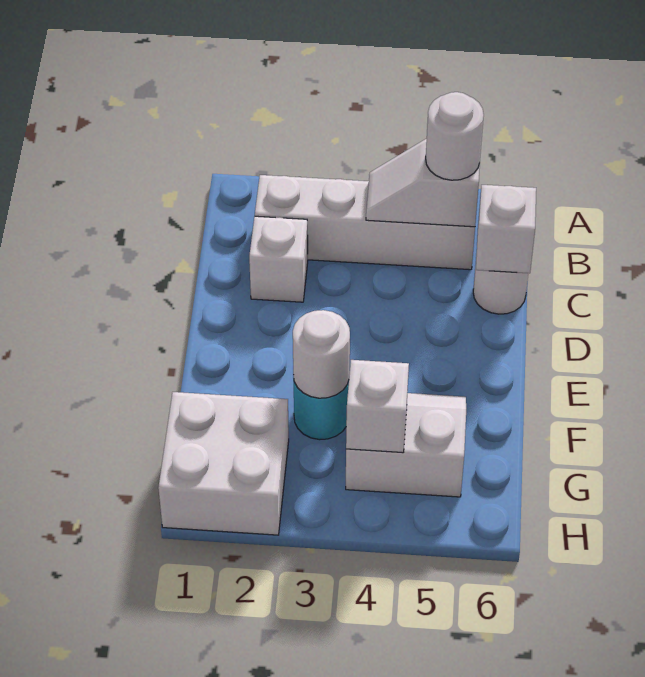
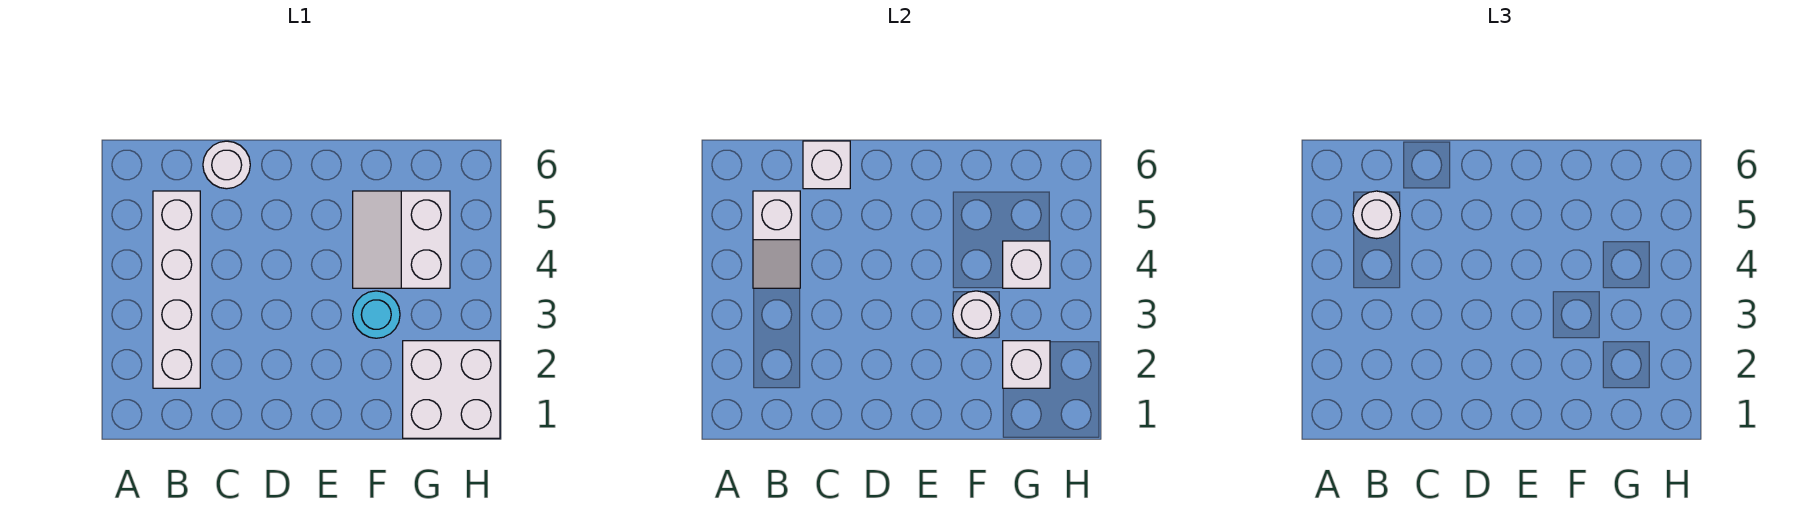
white 1x1 brick [249,216,308,302] -> white 1x1 brick moved to [1003,341,1050,388]

